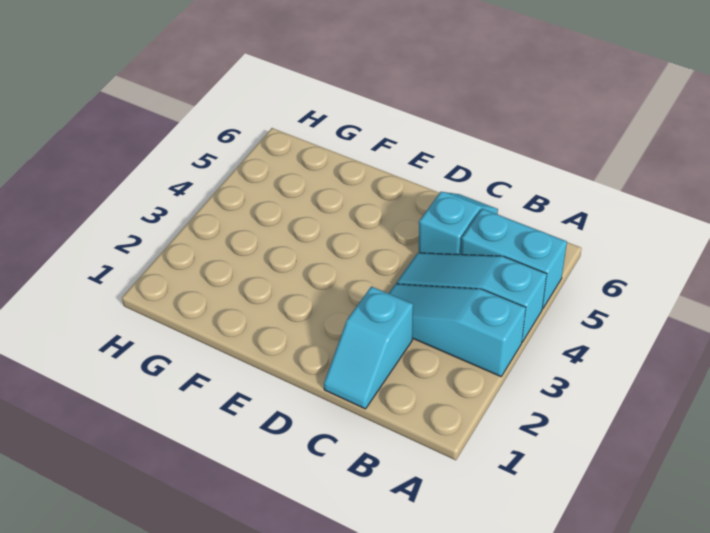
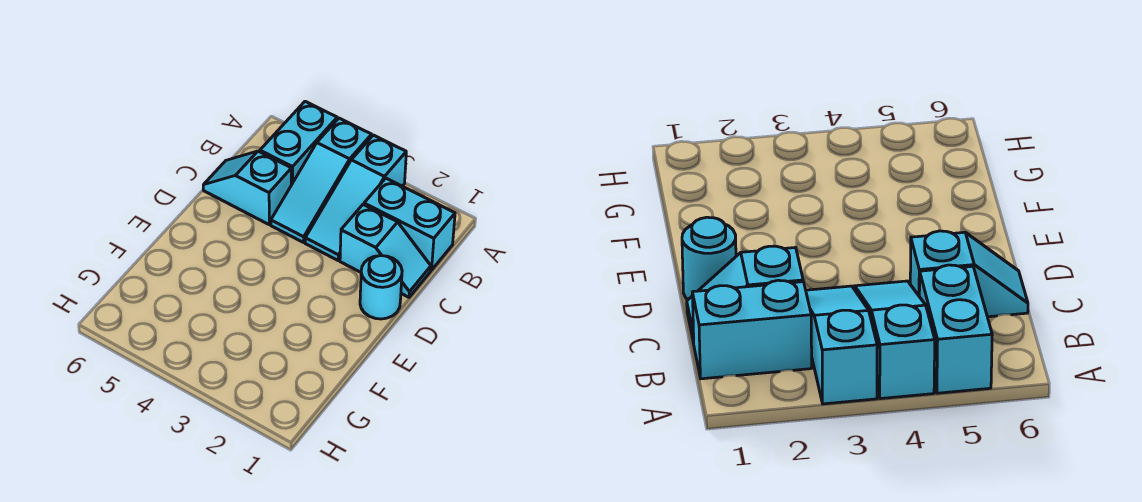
none -> cyan 1x2 brick [364,178,455,270]
none -> cyan 1x1 round brick [360,256,402,319]

